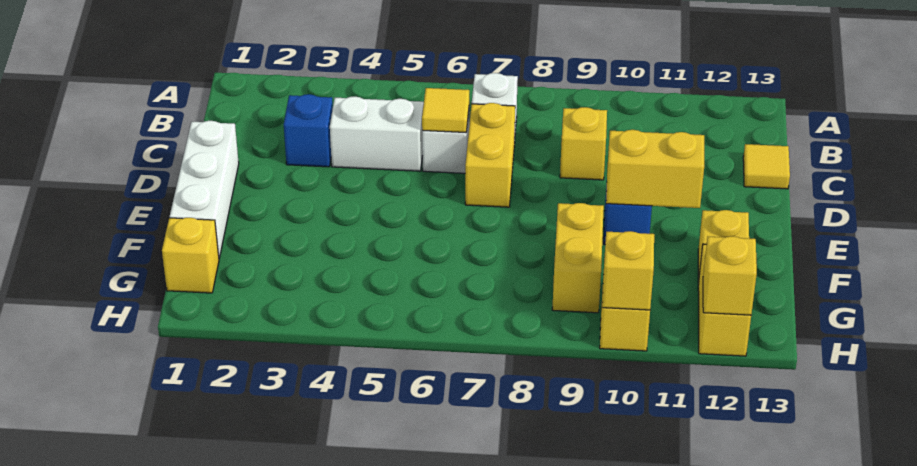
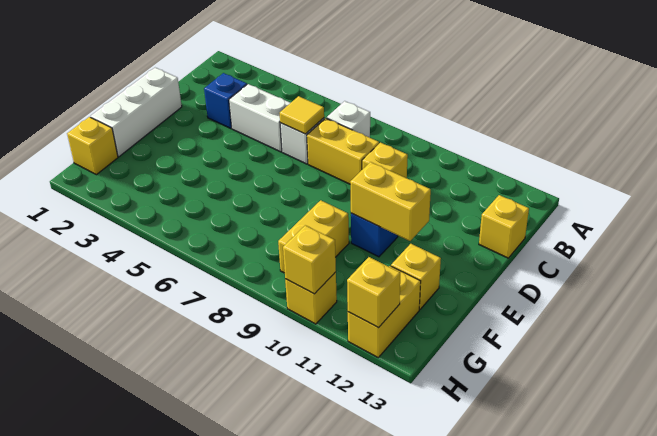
yellow 1x2 brick [465,103,515,207] -> yellow 1x2 brick turned to [307,118,379,184]
yellow 1x1 tile [743,144,790,189] -> yellow 1x1 brick [479,195,529,258]

